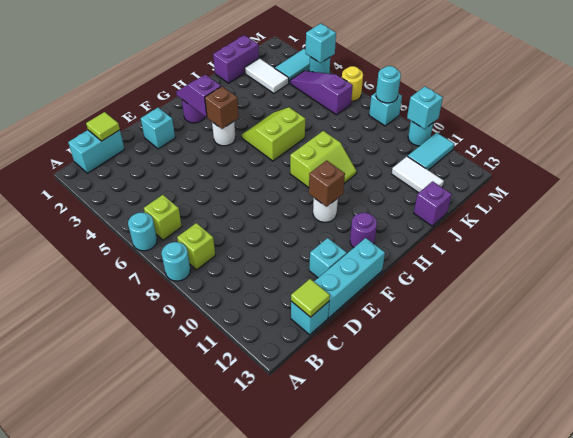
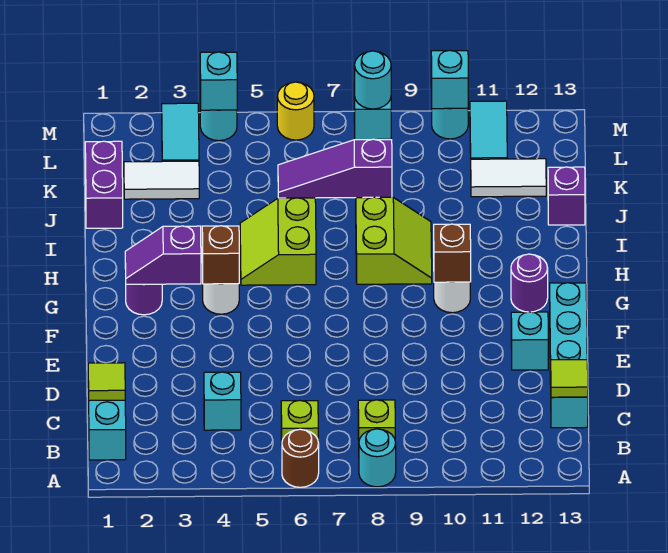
cyan 1x1 round brick [128,213,157,251] -> brown 1x1 round brick [282,429,319,487]
cyan 1x1 brick [141,108,175,149] -> cyan 1x1 brick moved to [204,372,241,430]
purple 1x3 slope [290,71,353,115] -> purple 1x3 slope moved to [278,139,392,198]

